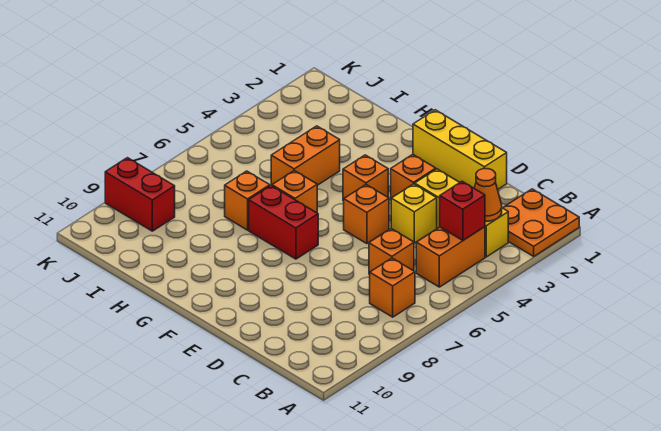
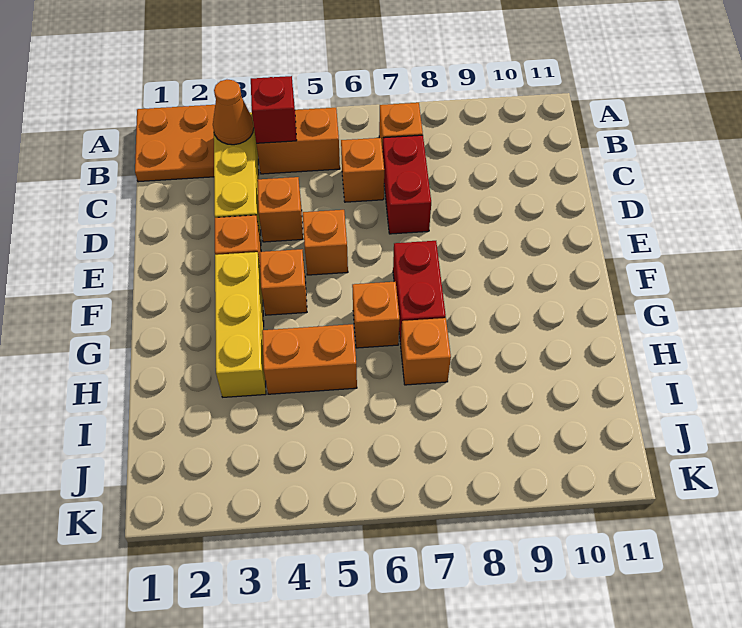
yellow 1x3 brick [413,110,507,190] -> yellow 1x3 brick moved to [215,252,266,397]
yellow 1x1 brick [391,184,437,243] -> orange 1x1 brick [258,177,303,242]
red 1x2 brick [105,158,175,231] -> red 1x2 brick moved to [383,135,431,234]

